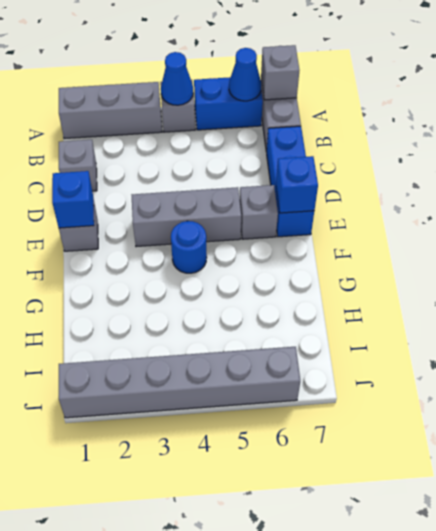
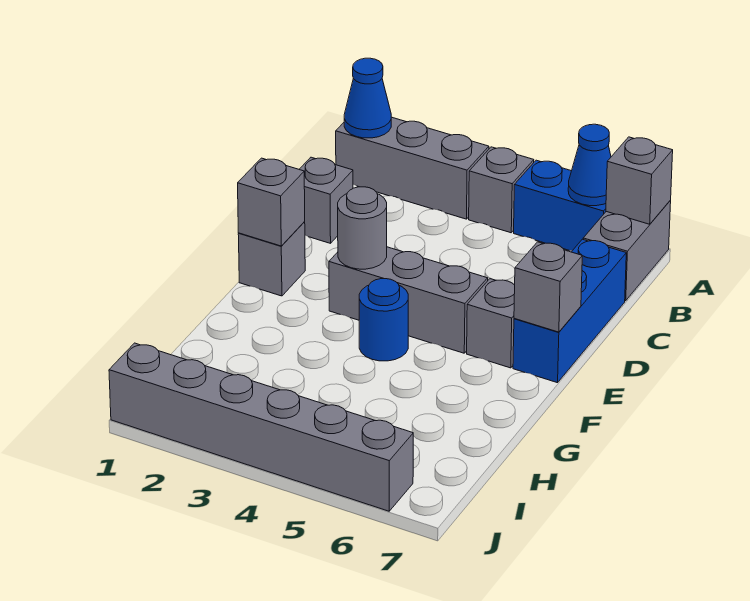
blue 1x1 cone [161,52,193,105] -> blue 1x1 cone moved to [344,58,391,138]
blue 1x1 brick [52,171,94,228] -> grey 1x1 brick [238,158,305,246]
none -> grey 1x1 round brick [338,187,387,269]
blue 1x1 brick [276,156,318,213] -> grey 1x1 brick [514,242,582,332]

